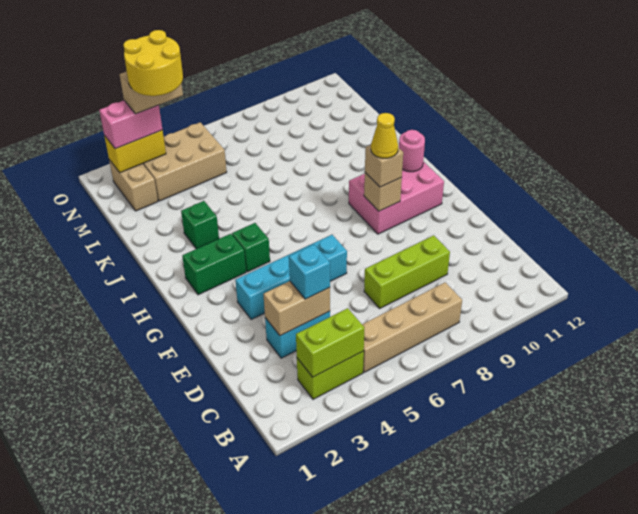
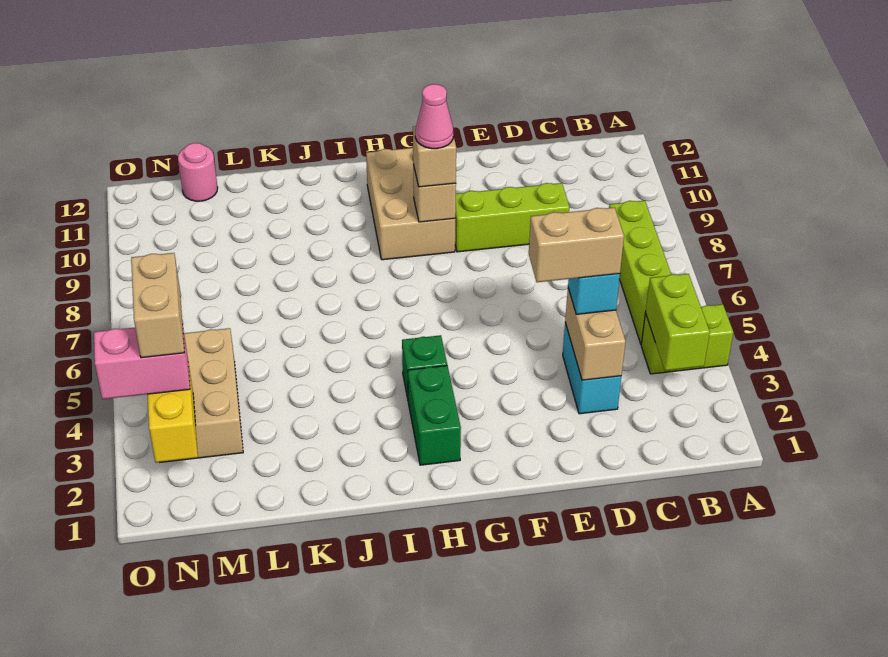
lime 1x2 brick [297,351,364,399] -> lime 1x2 brick turned to [641,304,733,374]
tan 1x4 brick [362,282,462,372] -> lime 1x4 brick [609,201,671,344]
lime 1x3 brick [364,235,450,308] -> lime 1x3 brick turned to [455,183,570,252]
cyan 1x4 brick [235,235,347,320] -> none
pink 2x3 brick [349,162,444,234] -> tan 2x3 brick [366,148,455,260]
yellow 1x1 cone [371,113,398,158] -> pink 1x1 cone [415,84,453,149]
pink 1x1 round brick [399,130,425,172] -> pink 1x1 round brick moved to [178,143,218,201]
green 1x1 brick [181,201,219,249] -> none
tan 1x2 brick [109,160,158,211] -> tan 1x2 brick moved to [529,207,624,282]
yellow 2x2 round brick [123,30,183,96] -> none
pink 1x2 brick [99,101,162,149] -> pink 1x2 brick turned to [94,323,190,399]

